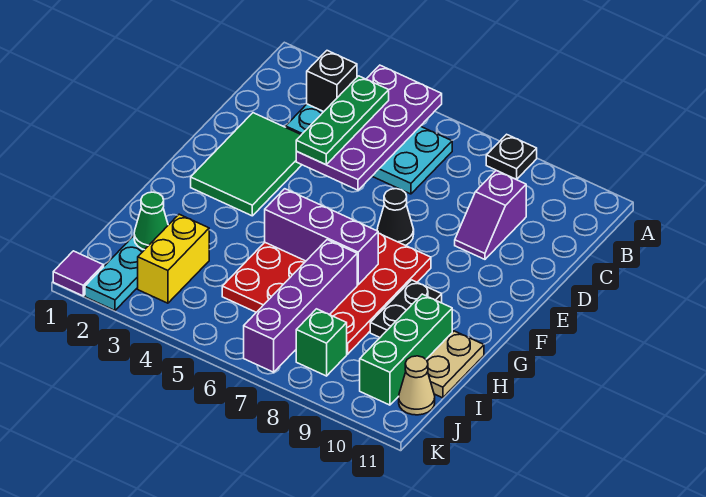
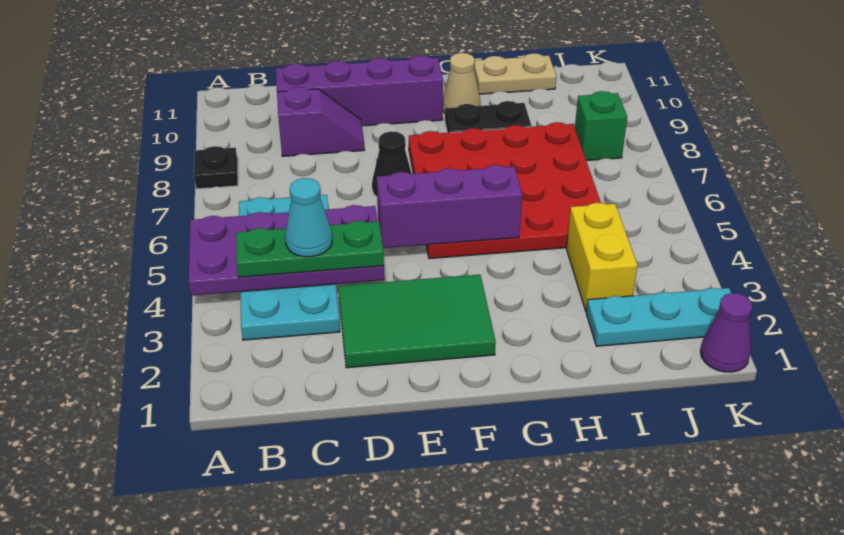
black 1x1 brick [307,51,357,112] -> none
none -> cyan 1x1 cone [285,178,332,257]
purple 1x3 brick [265,189,378,285] -> purple 1x3 brick turned to [377,165,522,248]
purple 1x4 brick [244,240,357,372] -> purple 1x4 brick moved to [276,55,443,126]
green 1x3 brick [360,294,452,405] -> none
green 1x1 cone [134,192,168,250] -> none
yellow 1x2 brick [138,214,209,303] -> yellow 1x2 brick turned to [567,203,638,311]
tan 1x1 cone [399,356,435,415] -> tan 1x1 cone moved to [443,53,480,113]
purple 1x1 tile [53,251,104,296] -> purple 1x1 cone [700,293,752,372]

